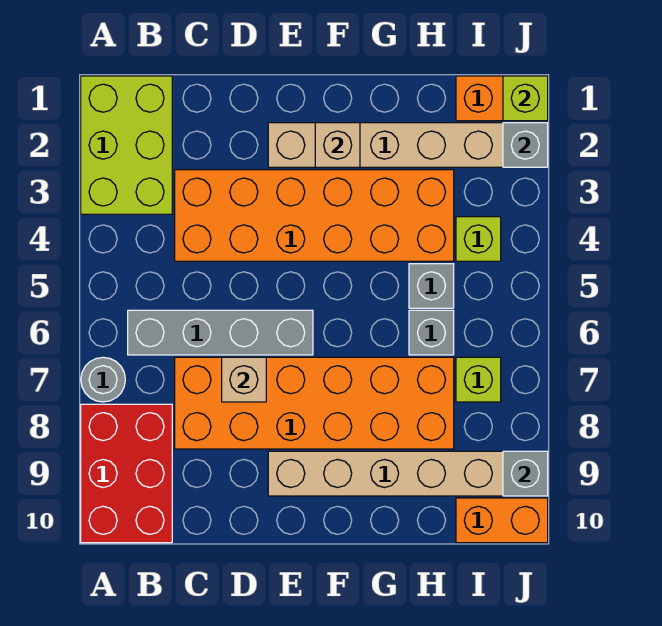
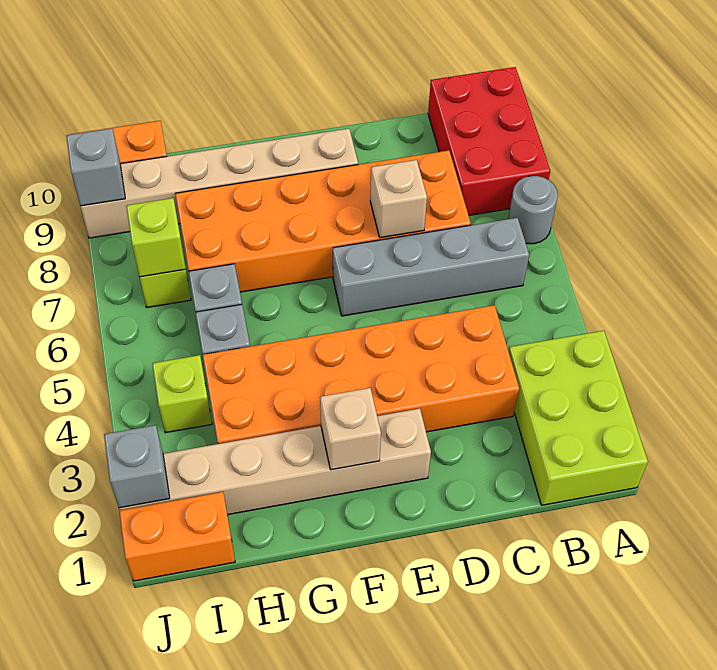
lime 1x1 brick [503,76,548,121] -> lime 1x1 brick moved to [126,198,186,277]

